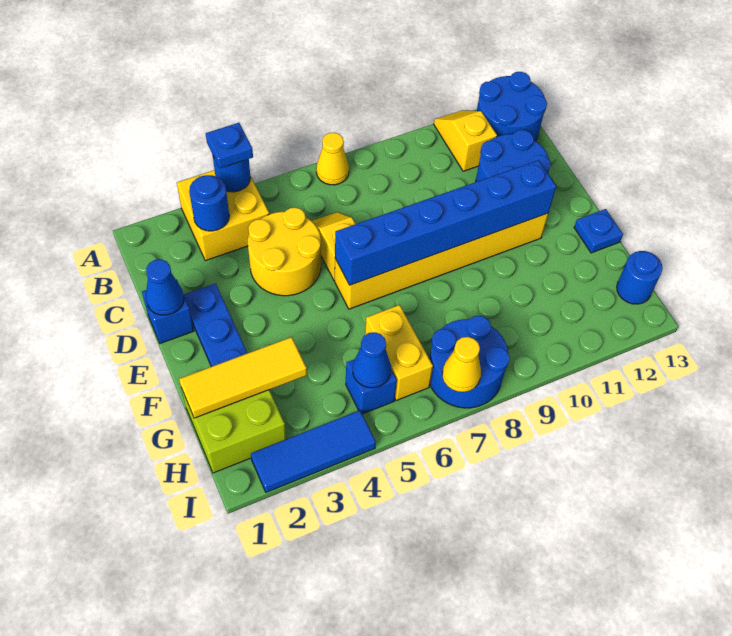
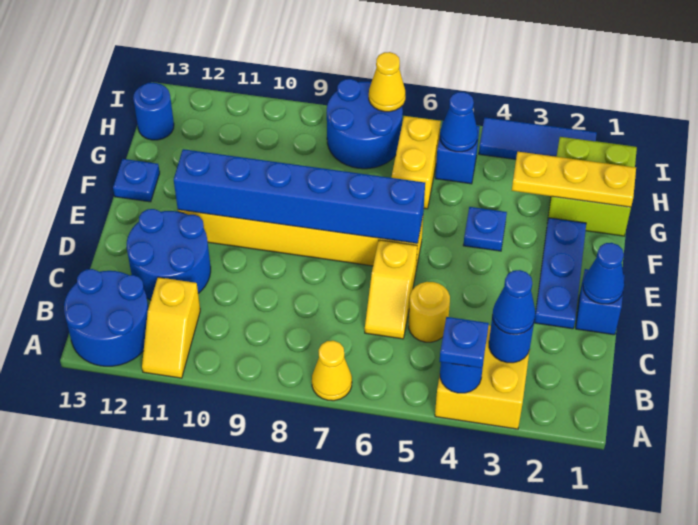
none -> blue 1x1 cone [493,270,535,334]
yellow 2x2 round brick [248,207,321,296] -> yellow 1x1 round brick [409,282,450,342]
none -> blue 1x1 plate [463,207,507,251]
yellow 1x3 tile [179,337,307,418] -> yellow 1x3 plate [512,152,636,207]

